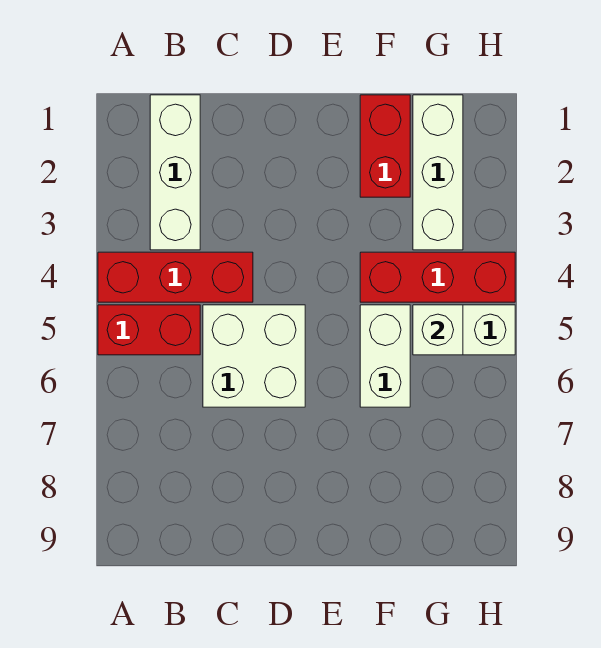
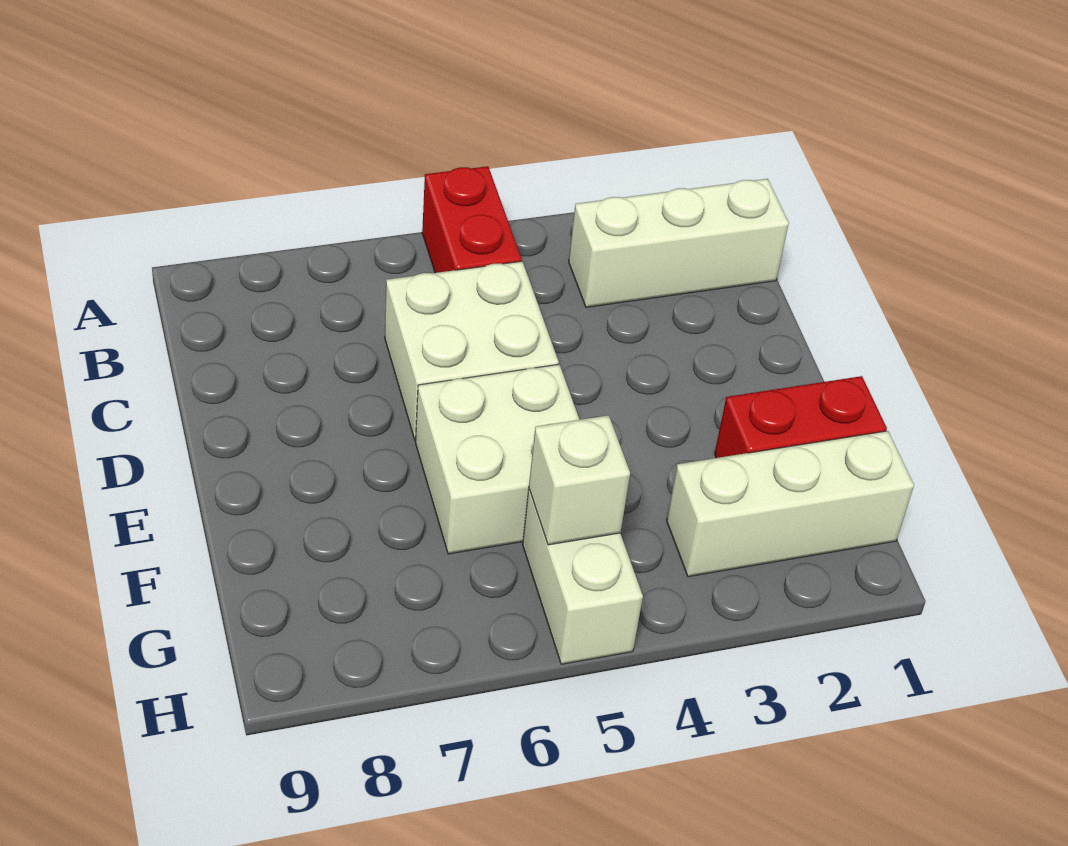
red 1x3 brick [98,252,253,302] -> none
red 1x3 brick [360,252,515,302] -> none
white 1x2 brick [360,305,410,407] -> white 2x2 brick [416,364,579,554]

